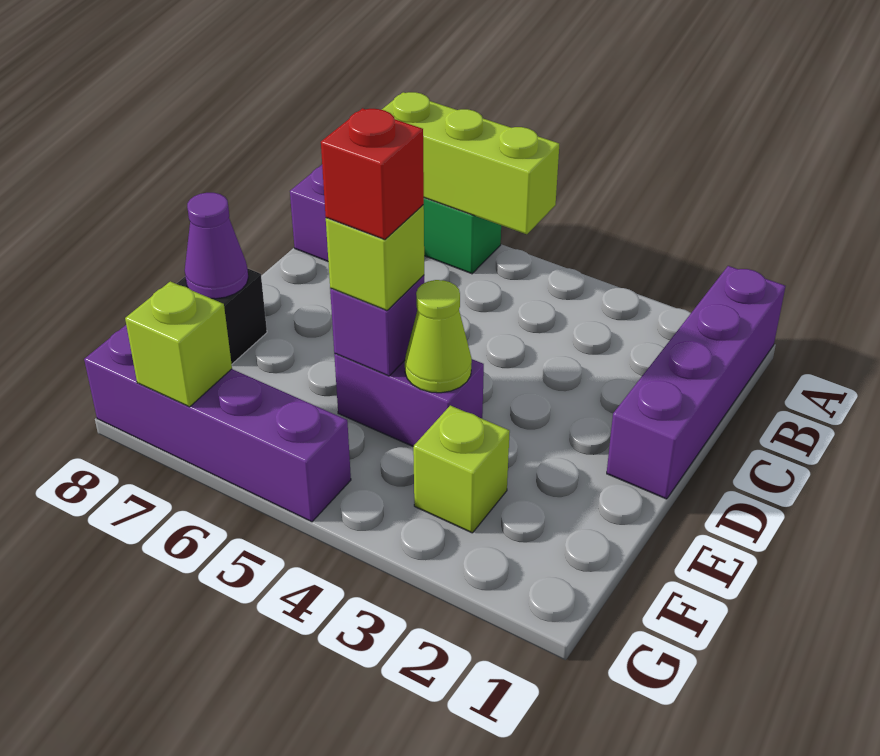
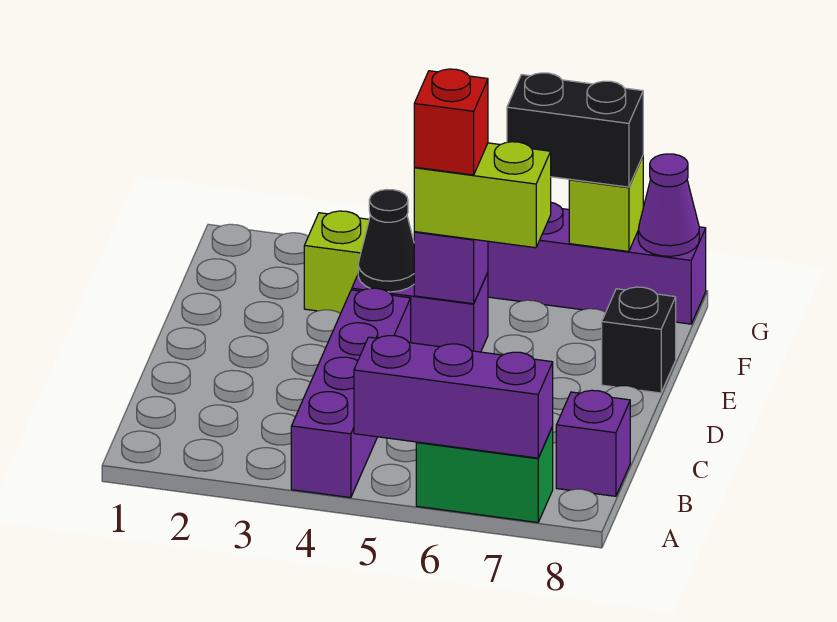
purple 1x4 brick [607,266,786,499] -> purple 1x4 brick moved to [291,288,411,498]
lime 1x3 brick [382,92,559,234] -> purple 1x3 brick [354,336,553,458]
lime 1x1 cone [405,280,472,393] -> black 1x1 cone [358,190,414,292]
lime 1x1 brick [326,205,424,311] -> lime 1x2 brick [414,142,551,248]
purple 1x1 cone [185,193,248,299] -> purple 1x1 cone moved to [638,154,699,256]
none -> black 1x2 brick [507,73,643,187]

